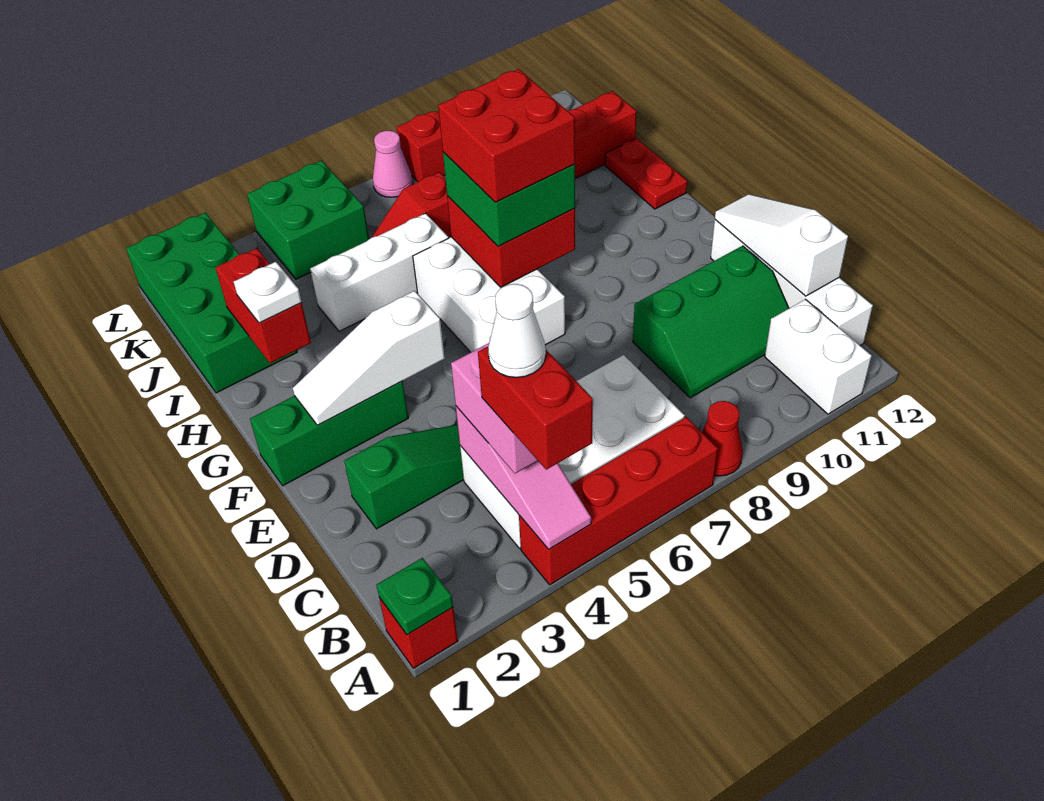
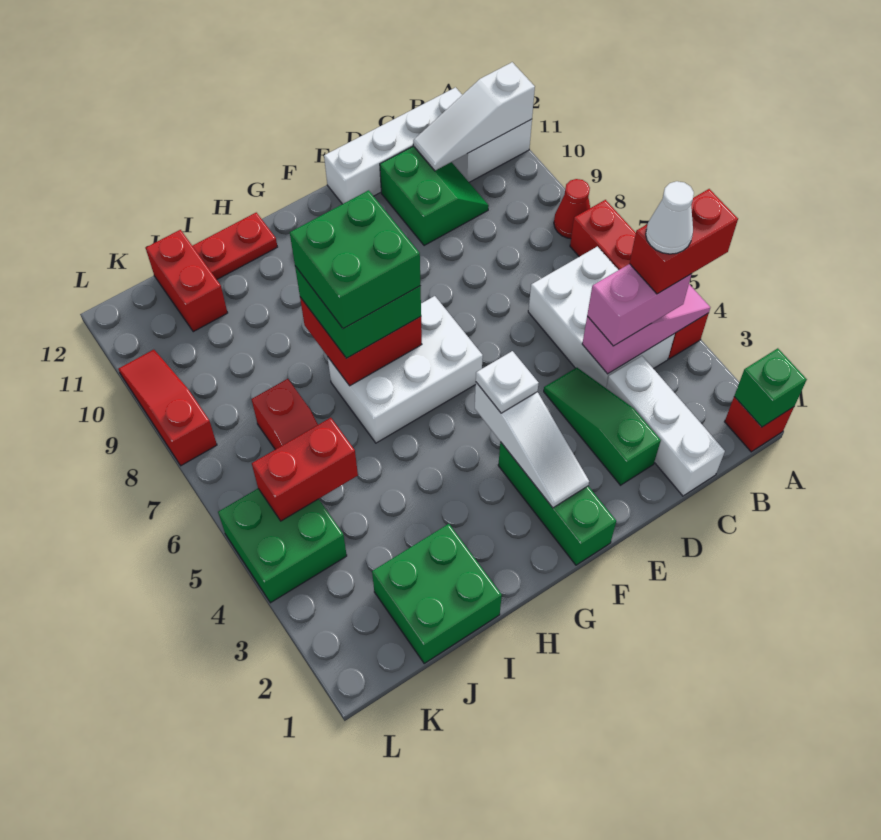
green 1x1 plate [376,558,453,635] -> green 1x1 brick [734,348,807,427]
white 2x4 brick [460,355,685,548] -> white 2x3 brick [528,247,675,388]
green 2x3 slope [633,246,789,398] -> green 2x2 slope [380,147,489,246]
white 1x3 slope [715,194,848,296] -> white 1x3 slope moved to [413,62,535,171]
red 2x2 brick [438,69,575,202] -> green 2x2 brick [290,190,420,329]
red 1x2 brick [215,248,311,363] -> red 1x2 brick moved to [252,418,358,521]
white 1x1 plate [234,262,302,323] -> white 1x1 plate moved to [476,351,539,413]
green 2x4 brick [126,213,297,393] -> green 2x2 brick [372,524,502,663]
white 1x3 brick [310,213,448,331] -> white 1x3 brick moved to [606,356,725,496]
pink 1x1 cone [373,131,413,197] -> none

